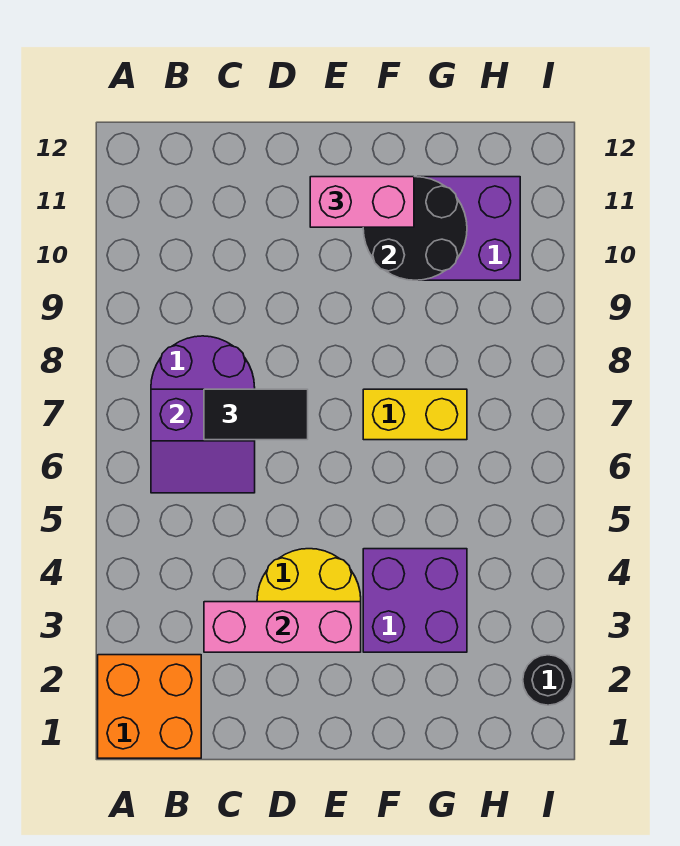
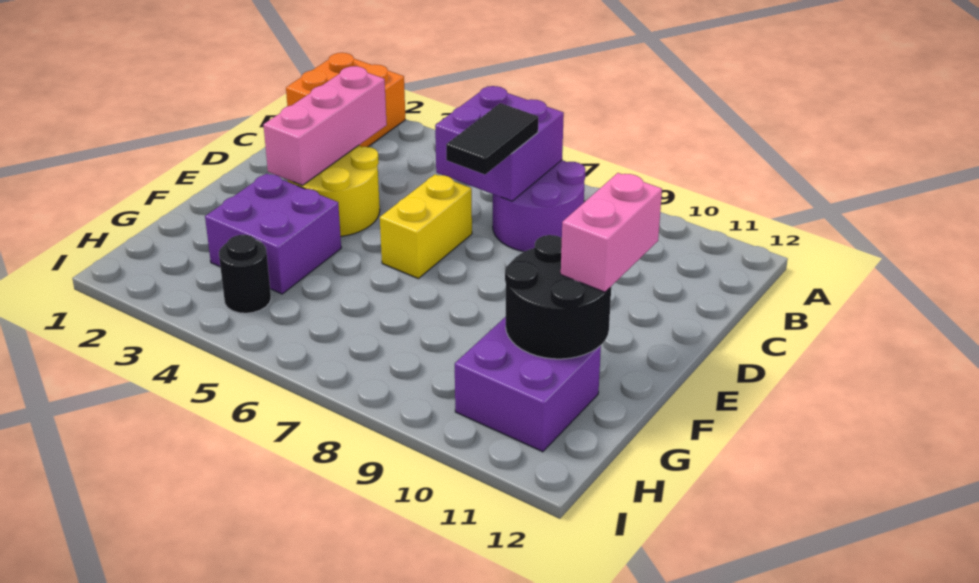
purple 2x2 slope [151,389,255,493] -> purple 2x2 brick [435,86,564,201]
yellow 1x2 brick [363,389,467,440] -> yellow 1x2 brick moved to [380,174,472,279]
black 1x1 round brick [523,655,573,705] -> black 1x1 round brick moved to [219,235,271,313]

